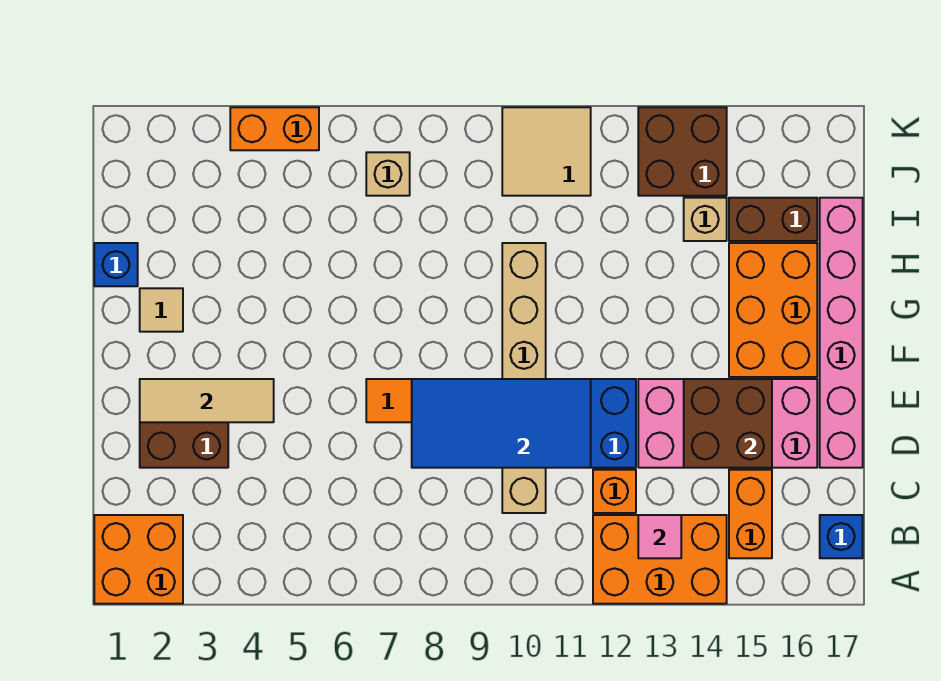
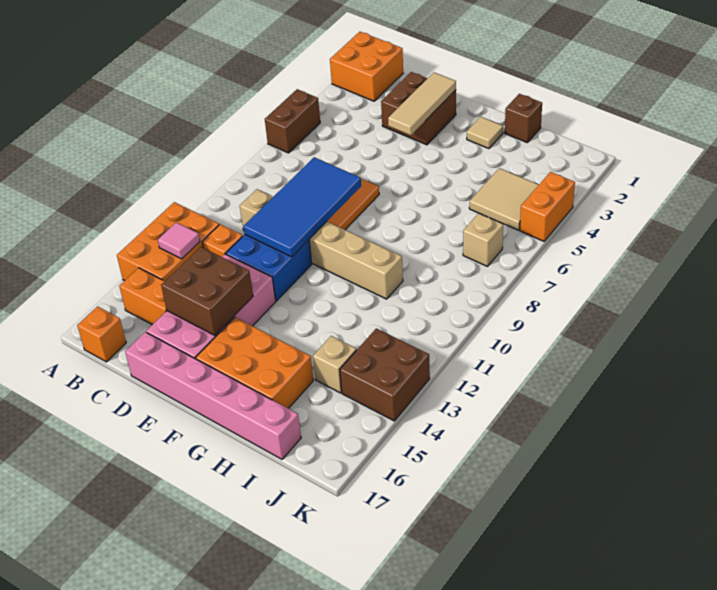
blue 1x1 brick [820,515,863,558] -> orange 1x1 brick [77,306,126,362]
blue 1x1 brick [94,243,138,286] -> brown 1x1 brick [505,94,542,143]
brown 1x2 brick [729,198,817,241] -> brown 1x2 brick moved to [265,89,320,153]
tan 2x2 tile [502,107,591,196] -> tan 2x2 tile moved to [469,168,539,230]

